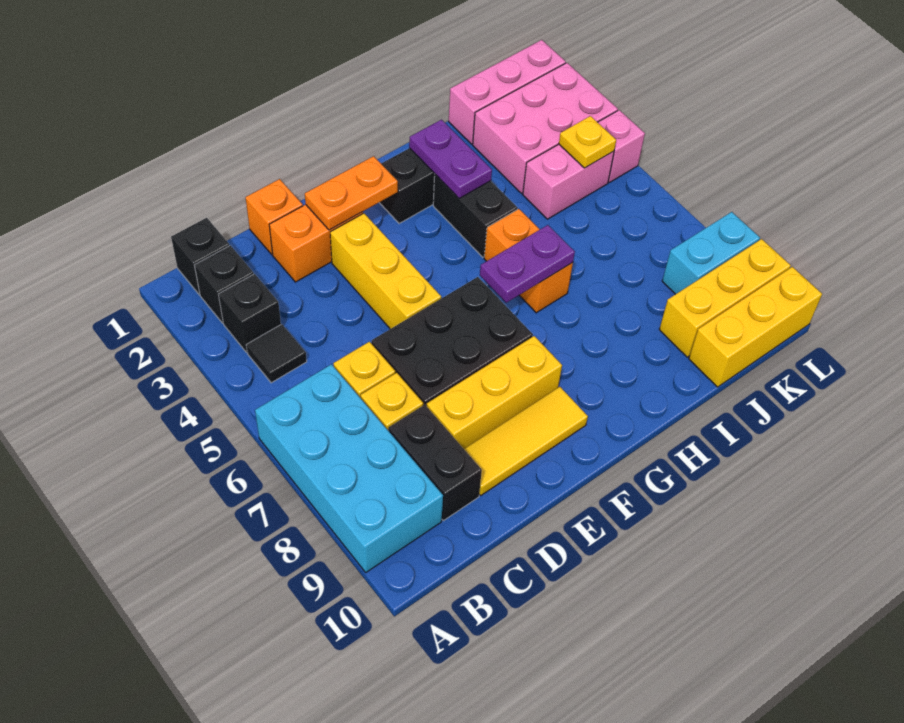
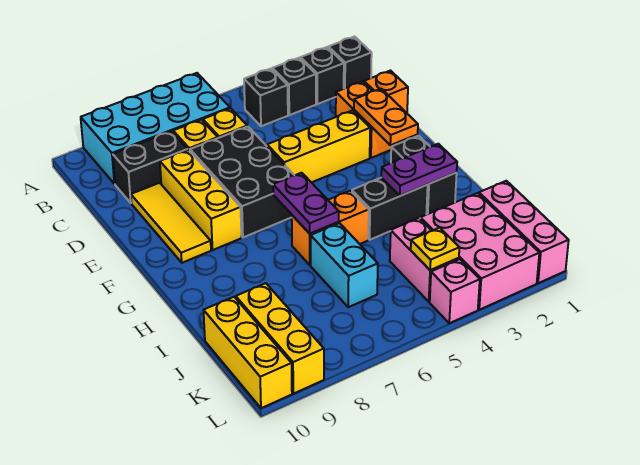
black 1x1 tile [246,324,307,383] -> black 1x1 brick [244,69,288,126]
cyan 1x2 brick [662,212,760,294] -> cyan 1x2 brick moved to [311,223,378,307]

